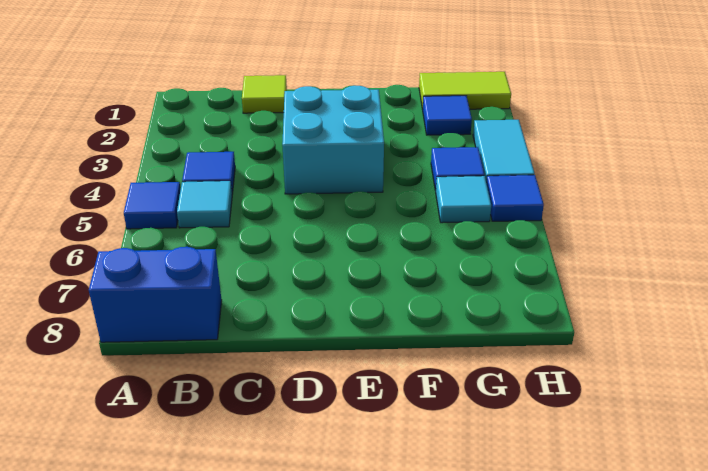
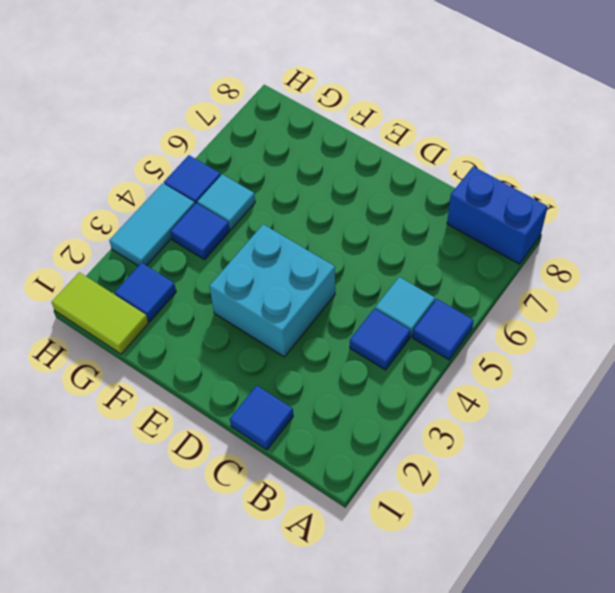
lime 1x1 tile [242,75,287,113] -> blue 1x1 tile [230,386,293,450]

